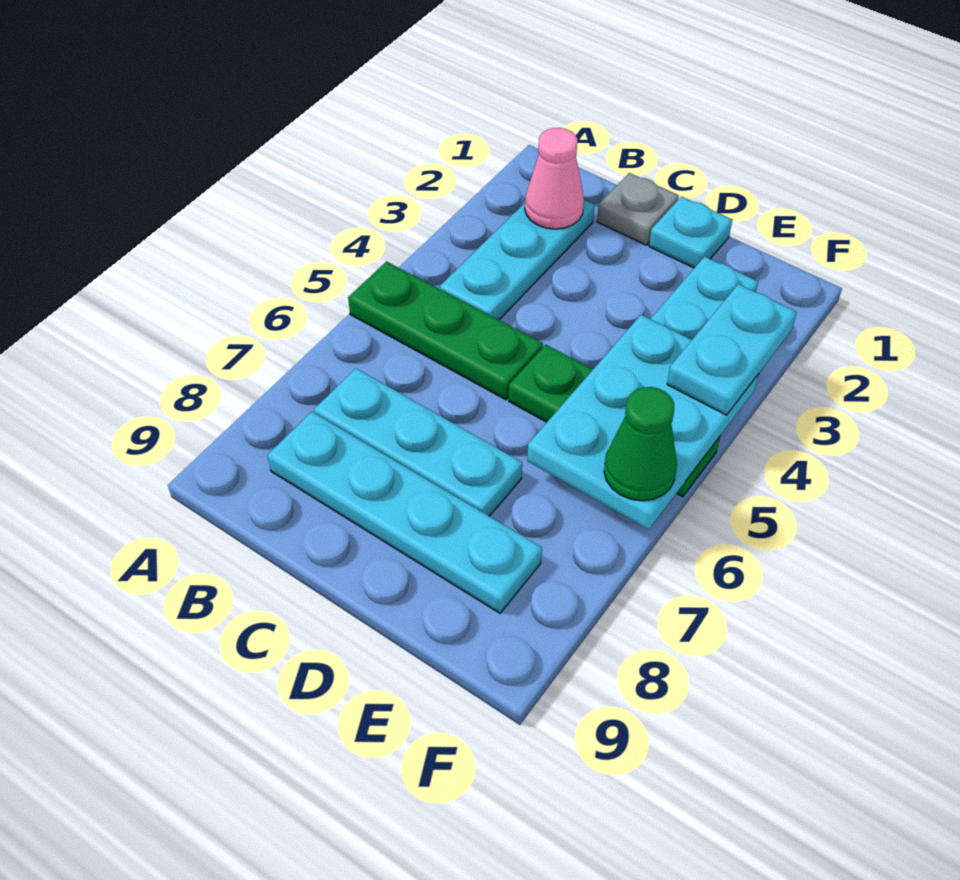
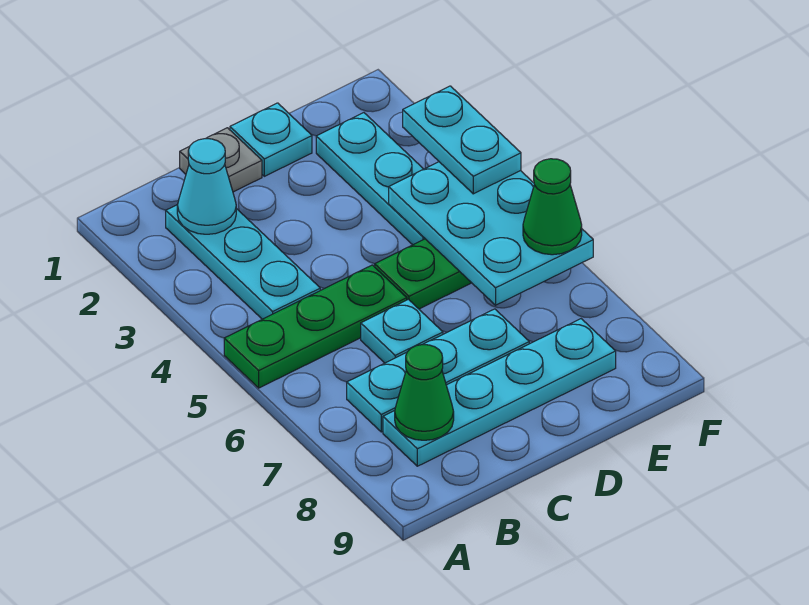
pink 1x1 cone [525,128,584,229] -> cyan 1x1 cone [177,139,236,234]
none -> green 1x1 cone [395,345,454,440]
none -> cyan 1x1 plate [361,299,443,363]

